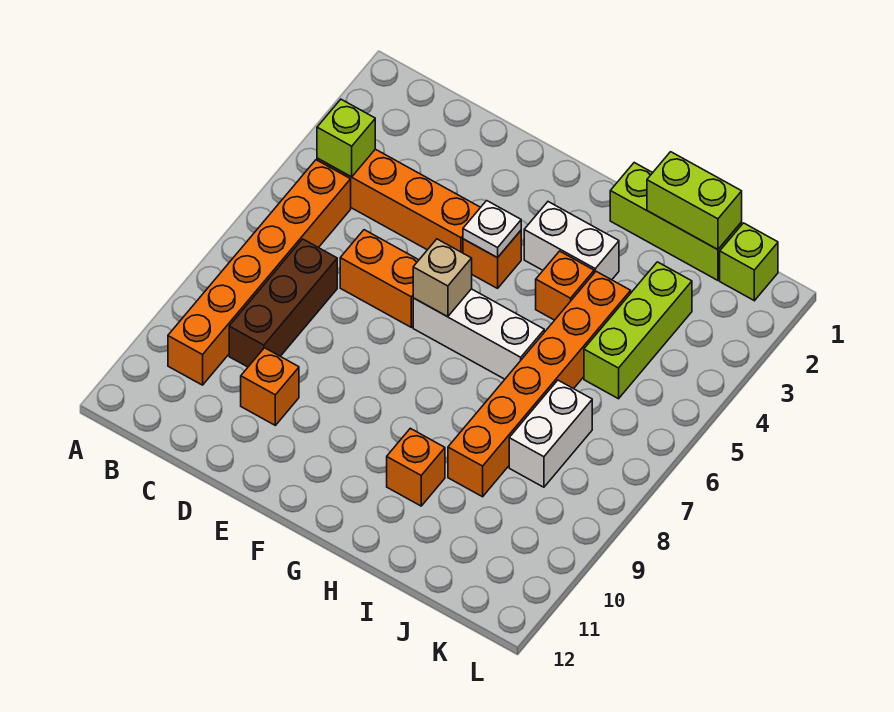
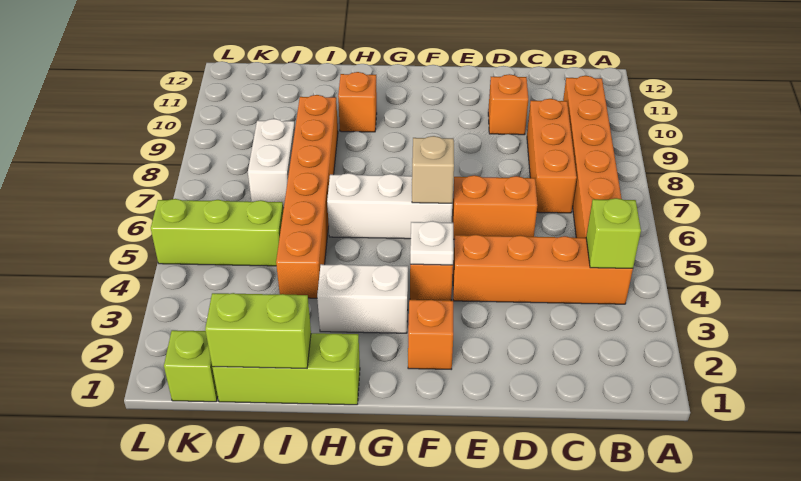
brown 1x3 brick [229,239,337,367] -> orange 1x3 brick [527,99,577,213]
orange 1x1 brick [536,251,594,320] -> orange 1x1 brick moved to [408,300,453,369]
lime 1x3 brick [584,262,692,399] -> lime 1x3 brick turned to [151,199,283,266]

